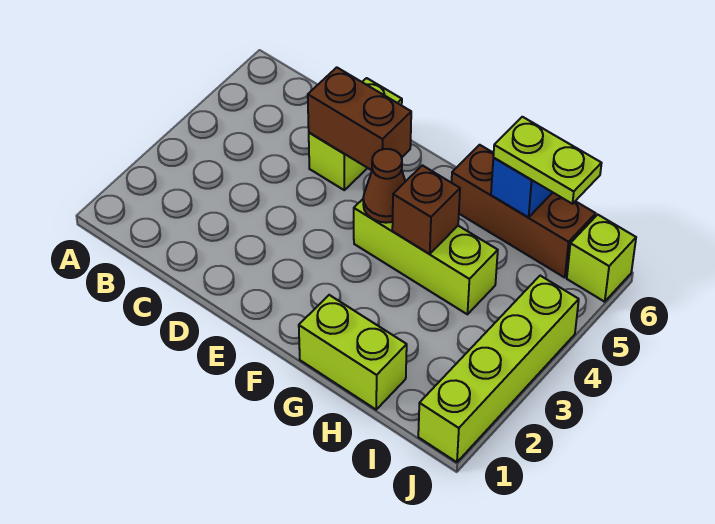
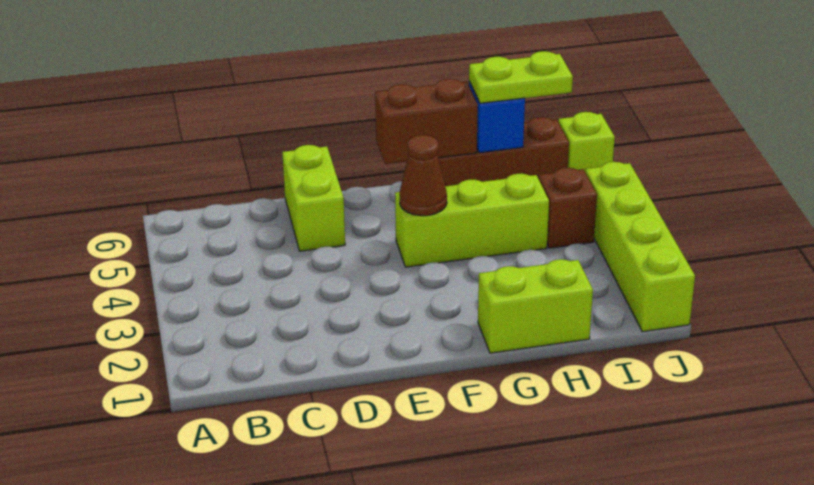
brown 1x2 brick [308,67,411,170] -> brown 1x2 brick moved to [375,79,478,164]
brown 1x1 brick [392,165,460,254] -> brown 1x1 brick moved to [539,168,597,248]

